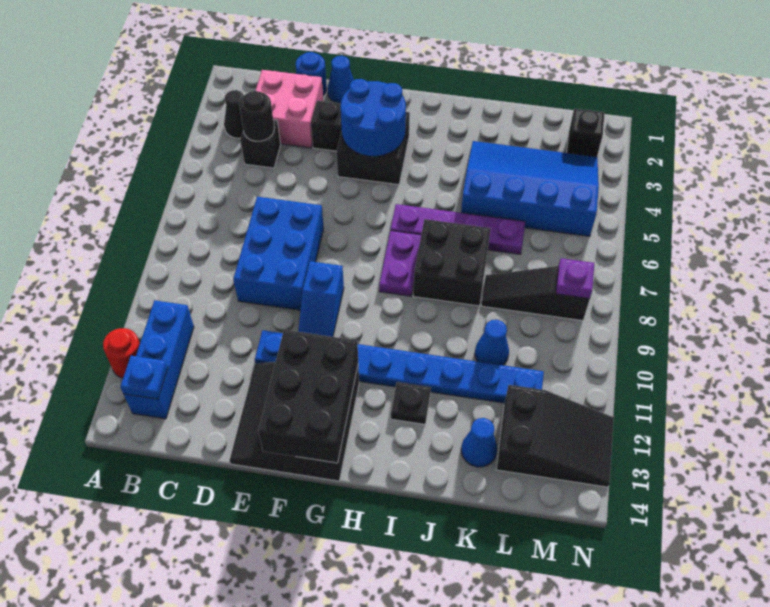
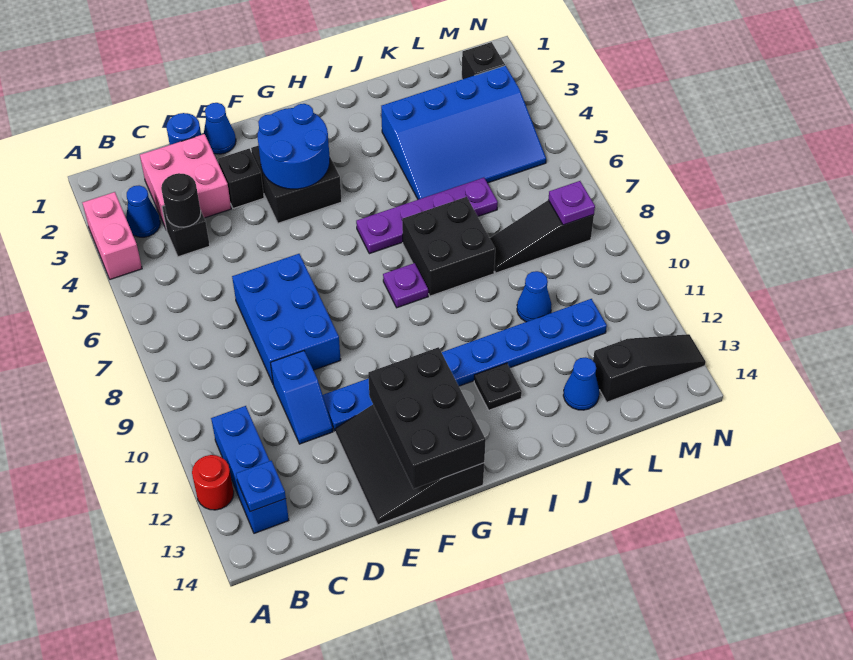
none -> pink 1x2 brick [83,192,142,279]
black 1x1 cone [224,90,244,138] -> blue 1x1 cone [126,185,160,237]
blue 1x2 slope [298,261,344,337] -> blue 1x2 slope moved to [271,351,333,444]
purple 1x2 plate [379,231,421,296] -> purple 1x1 plate [383,263,428,308]
blue 3x4 slope [461,141,599,236] -> blue 3x4 slope turned to [381,65,546,200]
black 2x3 slope [496,385,614,487] -> black 1x3 slope [593,334,706,402]

